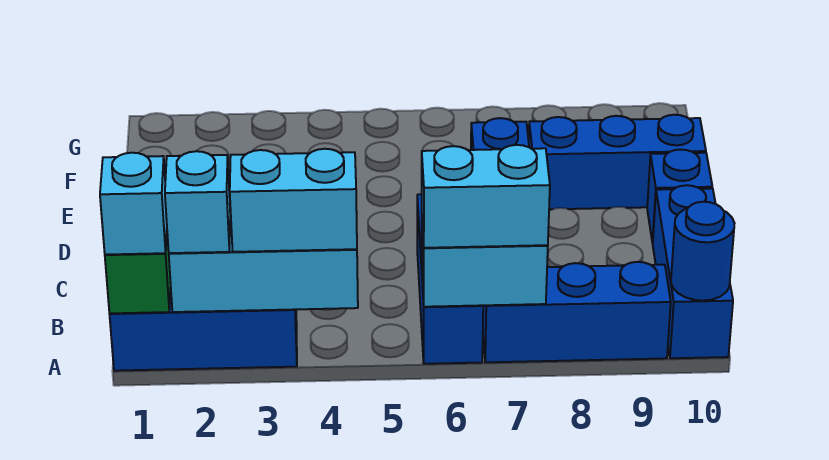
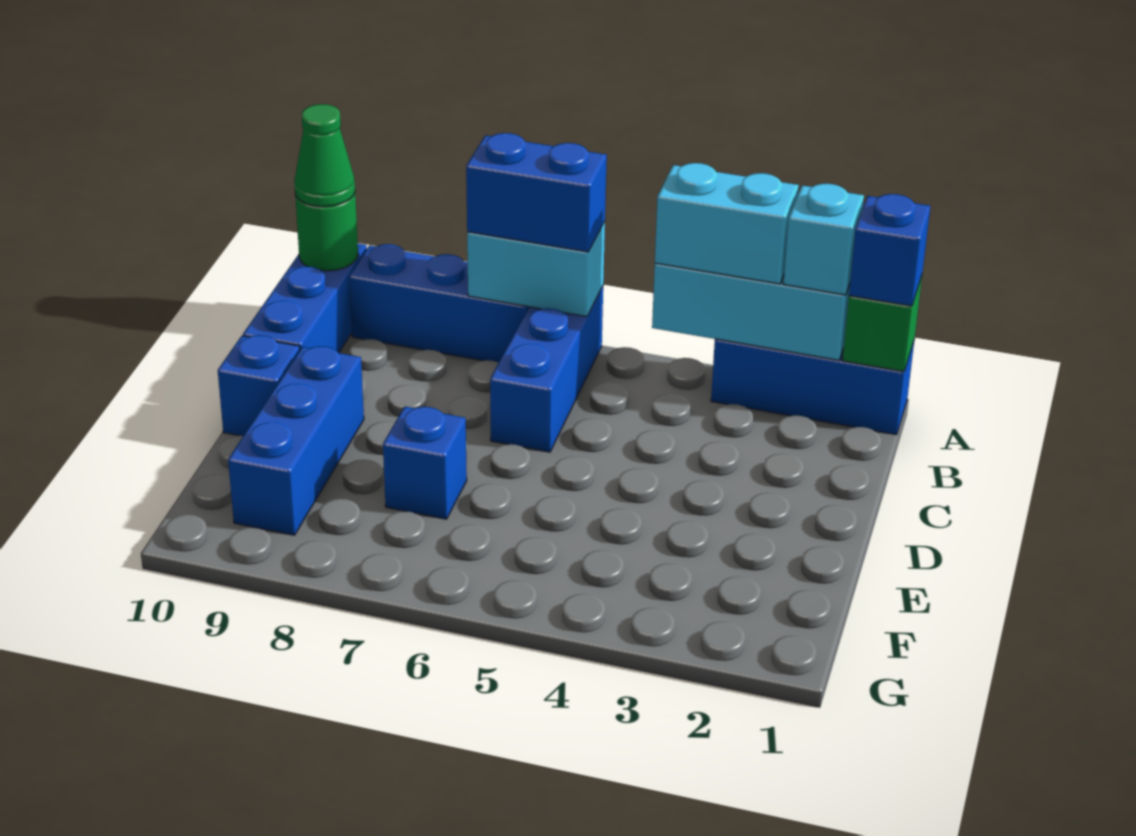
cyan 1x1 brick [100,153,167,255] -> blue 1x1 brick [849,194,930,306]
cyan 1x2 brick [422,145,550,248] -> blue 1x2 brick [466,133,607,252]
blue 1x1 round brick [671,202,735,301] -> green 1x1 round brick [295,193,358,271]
none -> green 1x1 cone [294,104,355,207]
blue 1x3 brick [529,115,706,209] -> blue 1x3 brick turned to [228,346,364,535]

